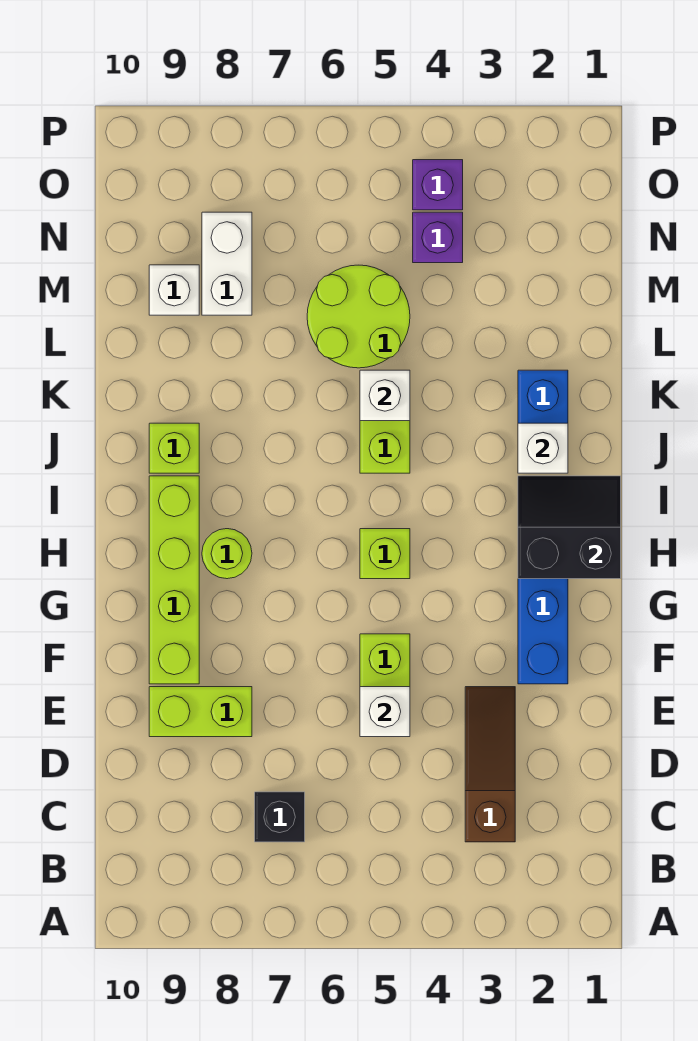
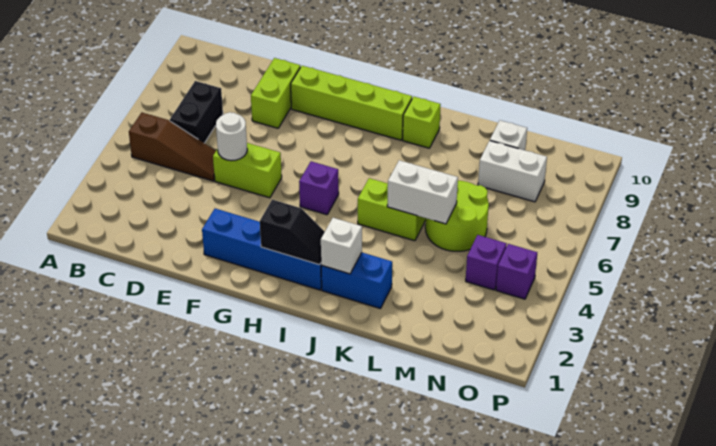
brown 1x3 slope [465,687,515,842] -> brown 1x3 slope moved to [129,113,216,181]
black 1x1 brick [255,792,305,842] -> black 1x2 brick [170,81,223,143]
white 1x1 brick [360,687,410,737] -> white 1x1 round brick [216,112,247,161]
black 2x2 slope [518,476,621,579] -> black 1x2 slope [260,200,325,265]
lime 1x1 brick [360,529,410,579] -> purple 1x1 brick [299,161,339,215]
lime 1x1 round brick [202,529,252,579] -> none
white 1x1 brick [360,370,410,421] -> white 1x2 brick [387,160,458,224]

